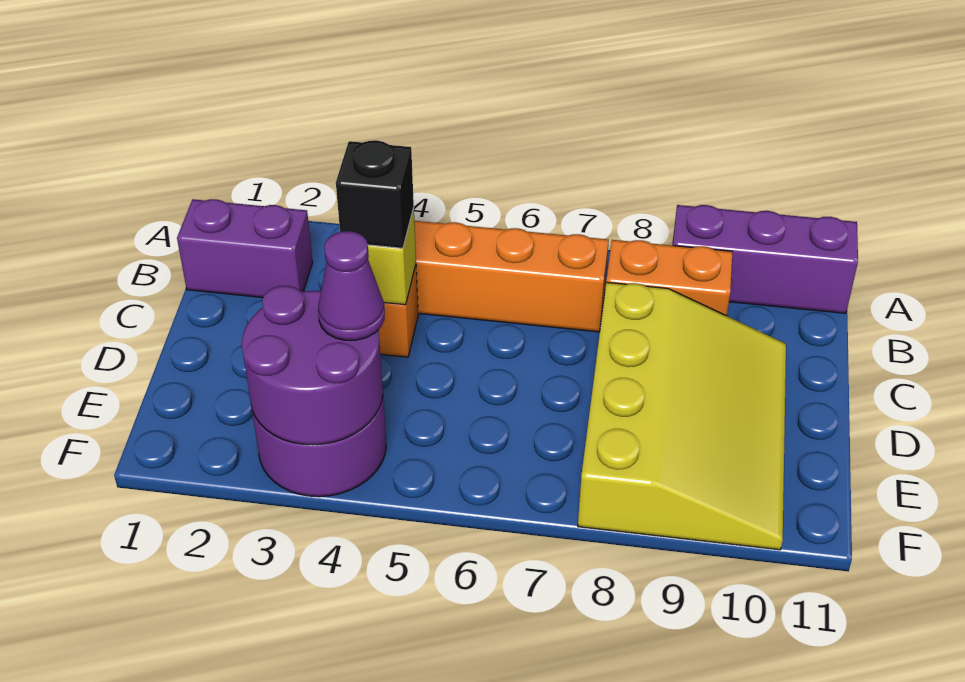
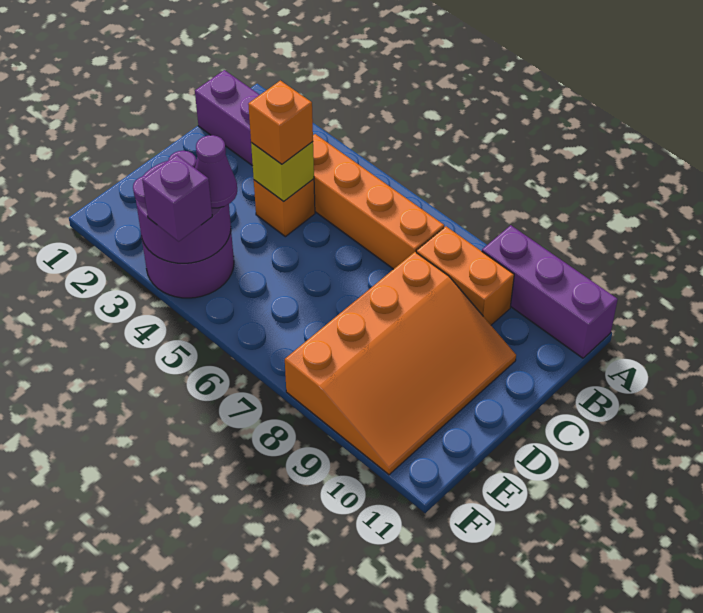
black 1x1 brick [336,140,414,248] -> orange 1x1 brick [248,81,313,164]
yellow 3x4 slope [578,282,786,550] -> orange 3x4 slope [285,252,516,475]
none -> purple 1x1 brick [142,155,212,241]

